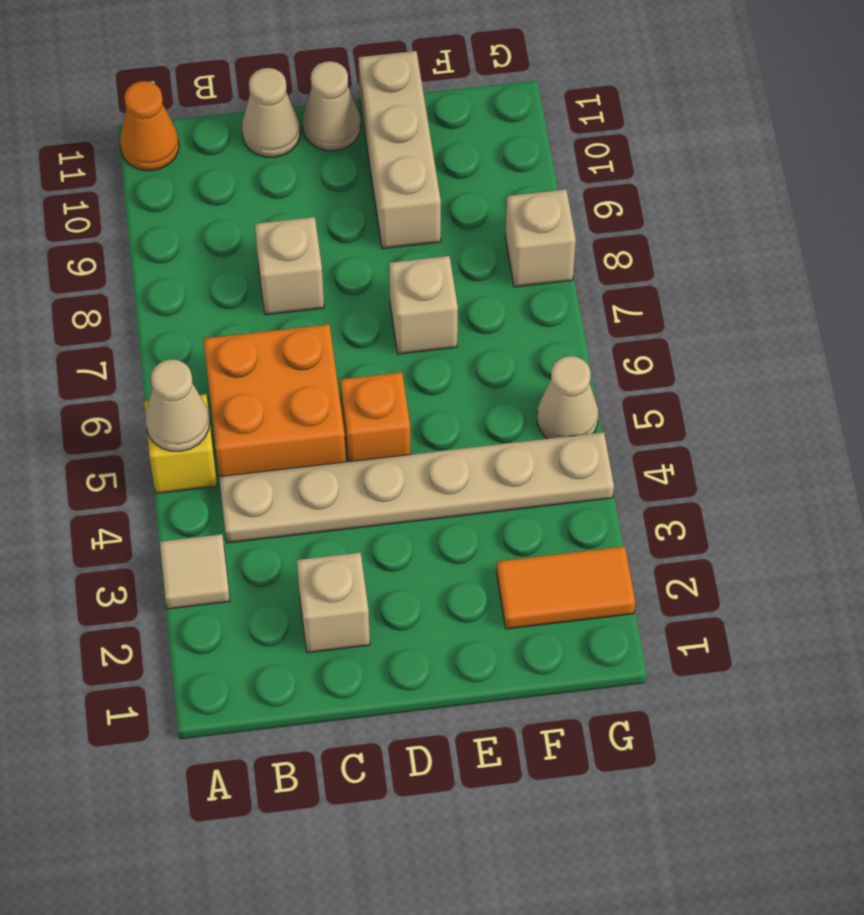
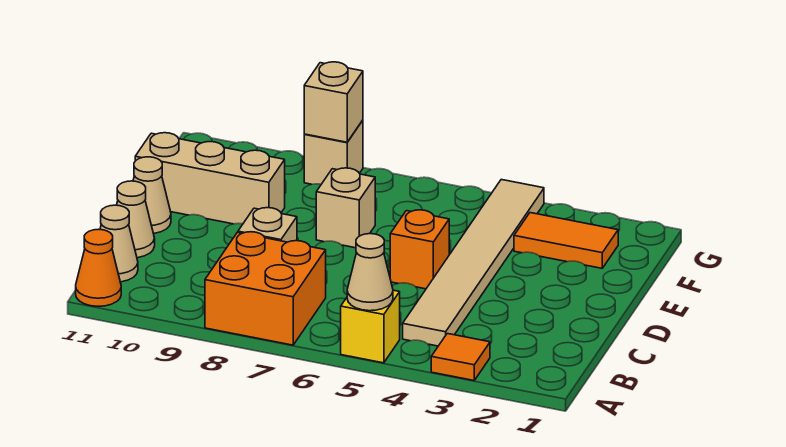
tan 1x1 tile [160,534,230,609] -> orange 1x1 tile [431,334,490,381]
tan 1x6 plate [219,432,614,543] -> tan 1x6 tile [403,180,544,346]
orange 2x2 brick [204,324,346,476] -> orange 2x2 brick moved to [205,232,326,345]
tan 1x1 brick [297,553,370,653] -> tan 1x1 brick moved to [304,62,363,142]
orange 1x2 tile [497,546,635,629] -> orange 1x2 tile turned to [514,213,618,268]
tan 1x1 cone [537,356,598,439] -> tan 1x1 cone moved to [100,205,138,282]

